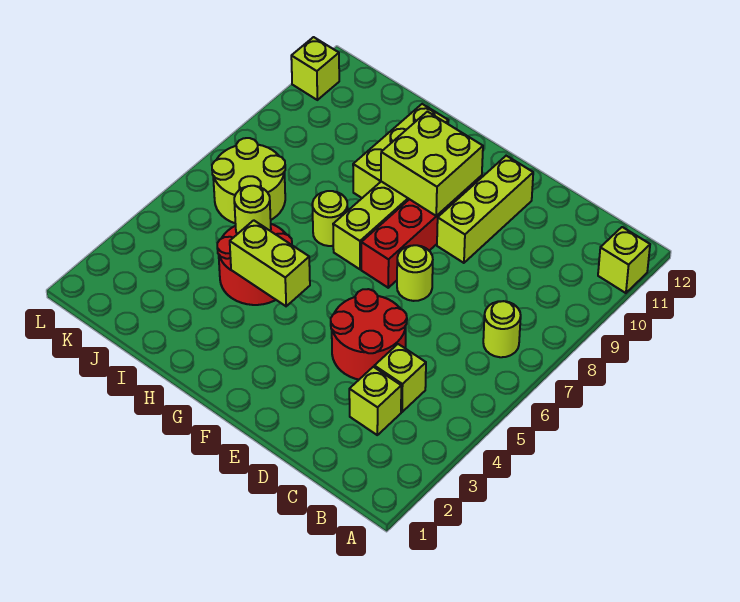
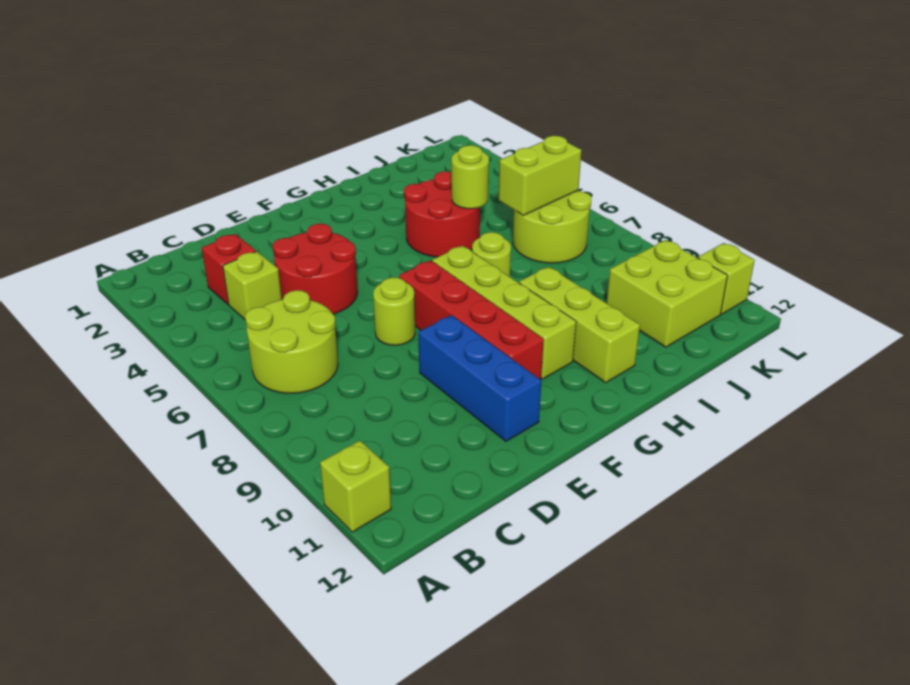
lime 1x1 round brick [483,301,521,357] -> lime 2x2 round brick [245,290,338,393]
lime 1x1 brick [349,367,401,435] -> red 1x1 brick [202,234,256,304]
lime 1x3 brick [437,156,533,263] -> blue 1x3 brick [419,315,541,441]
lime 2x2 brick [381,112,483,216] -> lime 2x2 brick moved to [606,240,728,347]
lime 1x2 brick [230,220,310,306] -> lime 1x2 brick moved to [498,136,581,215]

